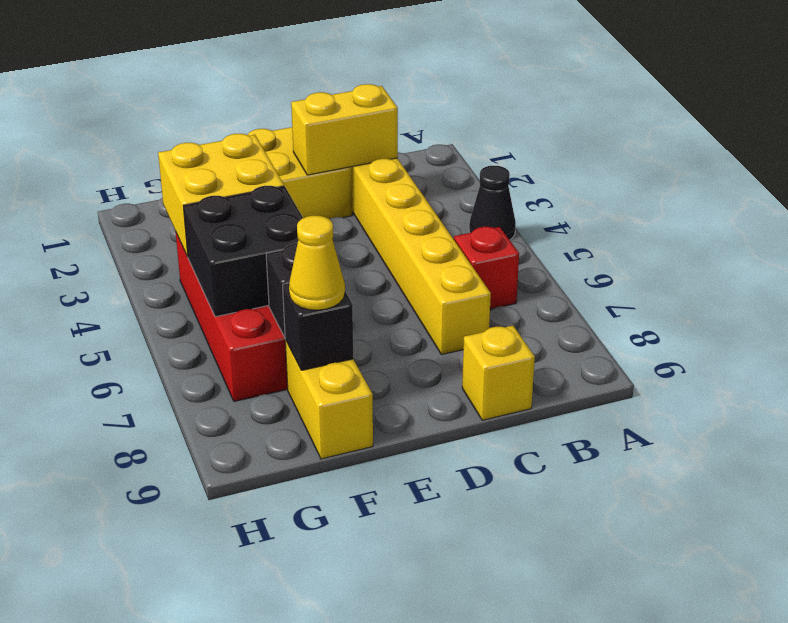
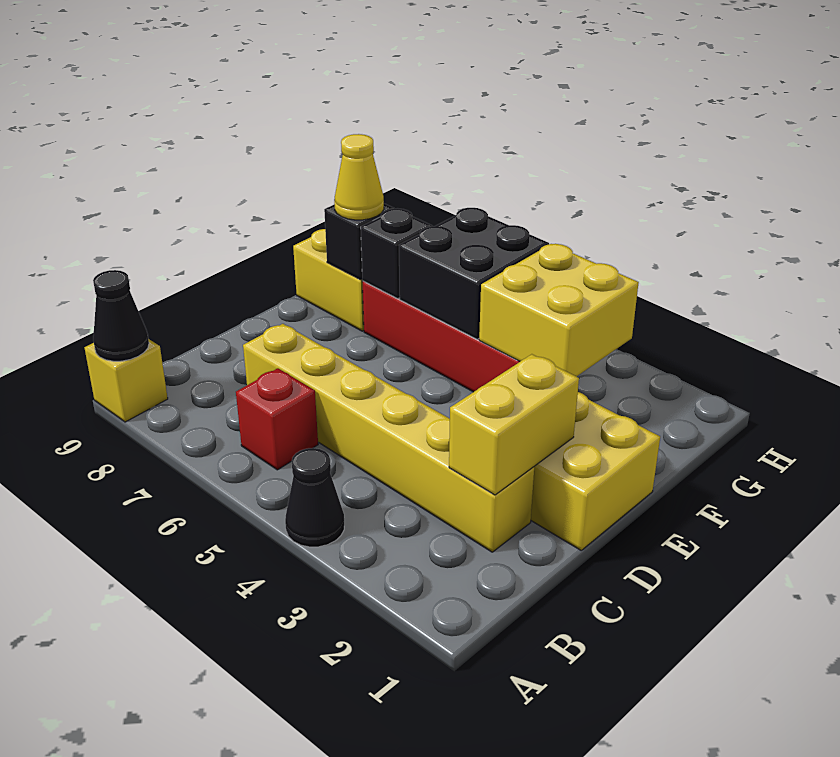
none -> black 1x1 cone [93,270,149,361]
yellow 1x1 brick [462,326,535,420] -> yellow 1x1 brick moved to [85,339,168,422]

